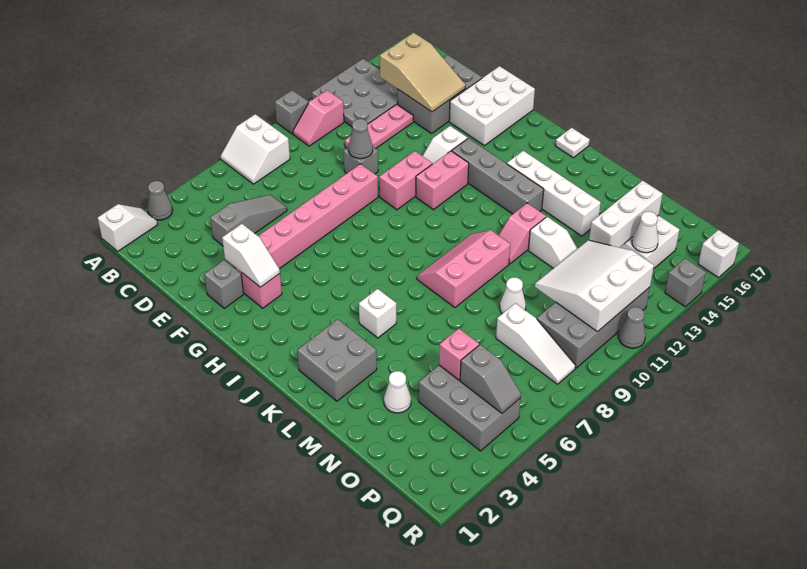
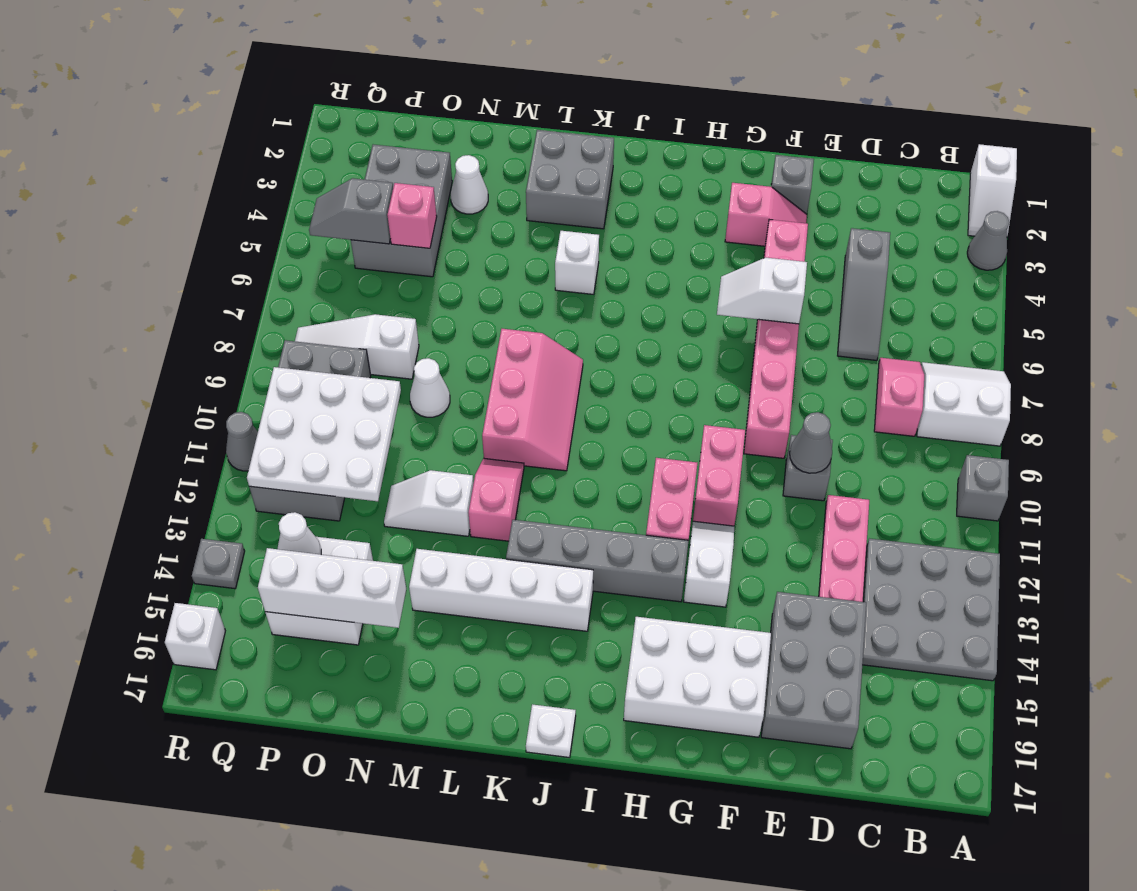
pink 1x2 slope [293,90,344,146] -> pink 1x2 slope moved to [874,358,924,436]
tan 2x3 slope [380,33,466,112] -> none
white 1x2 slope [222,224,280,287] -> white 1x2 slope moved to [717,258,807,324]
white 2x3 brick [449,66,535,146] -> white 2x3 brick turned to [624,617,771,737]
grey 2x3 brick [419,365,521,451] -> grey 2x3 brick turned to [351,145,452,277]
white 3x3 slope [535,240,654,331] -> white 3x3 plate [247,367,401,501]
white 1x3 brick [589,181,663,248] -> white 1x3 brick turned to [258,548,406,628]
grey 1x1 brick [665,258,706,307] -> grey 1x1 plate [192,539,245,589]

